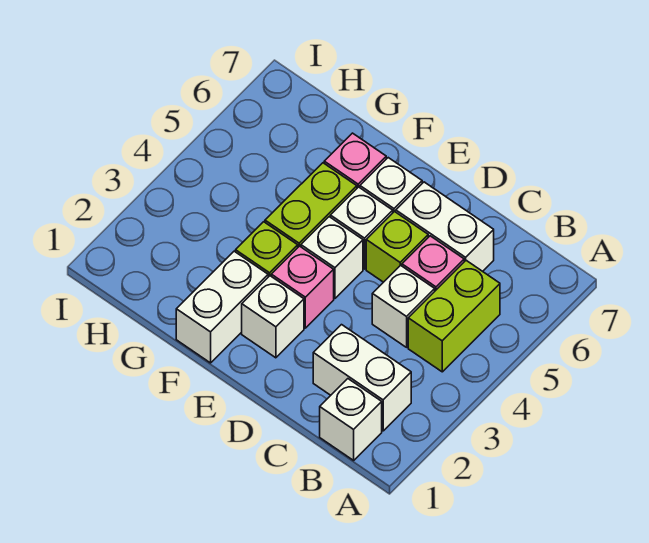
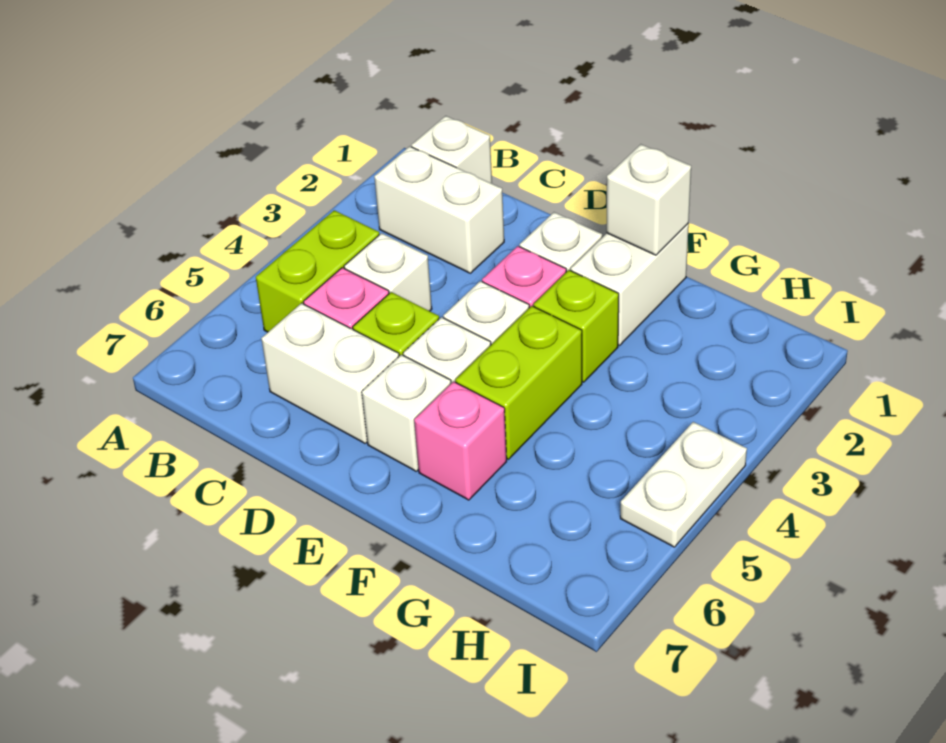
none -> white 1x1 brick [606,144,691,255]
none -> white 1x2 plate [620,422,747,547]

